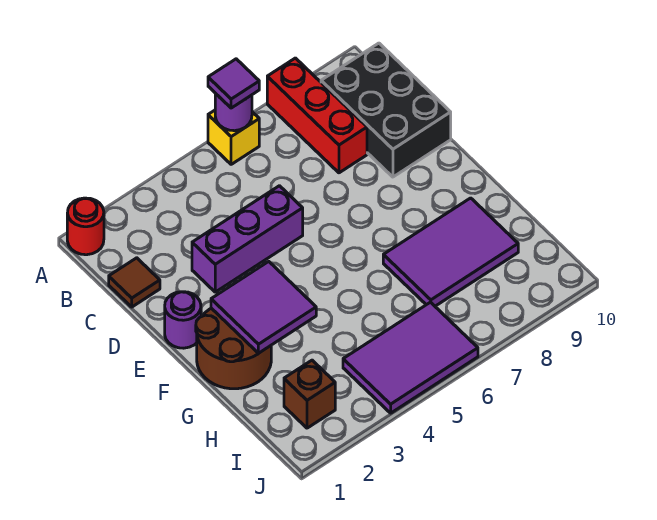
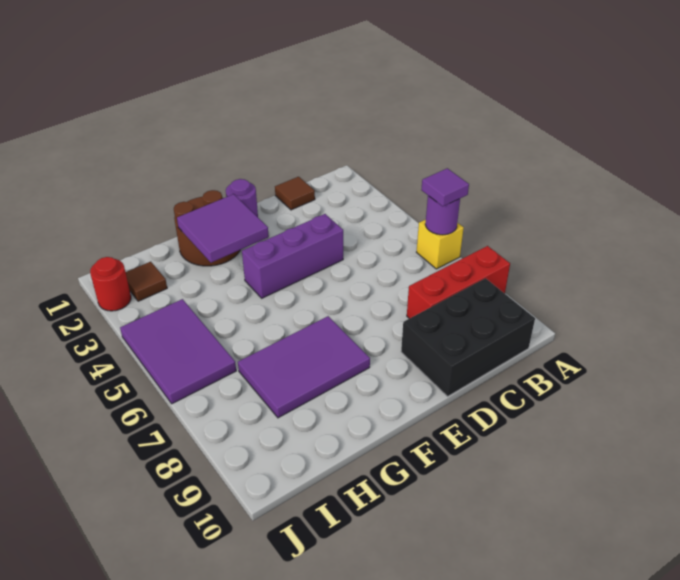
red 1x1 round brick [67,198,104,255] -> red 1x1 round brick moved to [90,257,131,311]
purple 1x3 brick [192,186,303,292] -> purple 1x3 brick turned to [242,214,343,298]
purple 2x3 tile [383,198,518,306] -> purple 2x3 tile turned to [238,316,370,418]
brown 1x1 brick [284,360,335,428] -> brown 1x1 tile [126,262,167,301]

